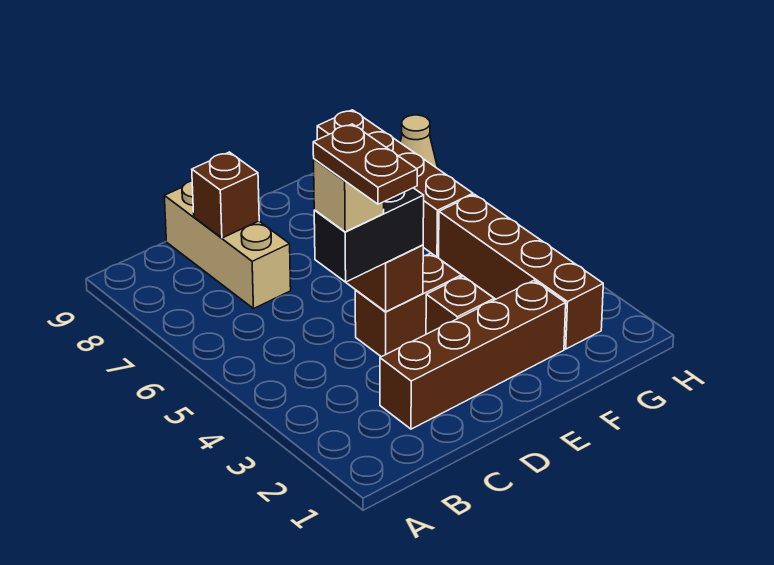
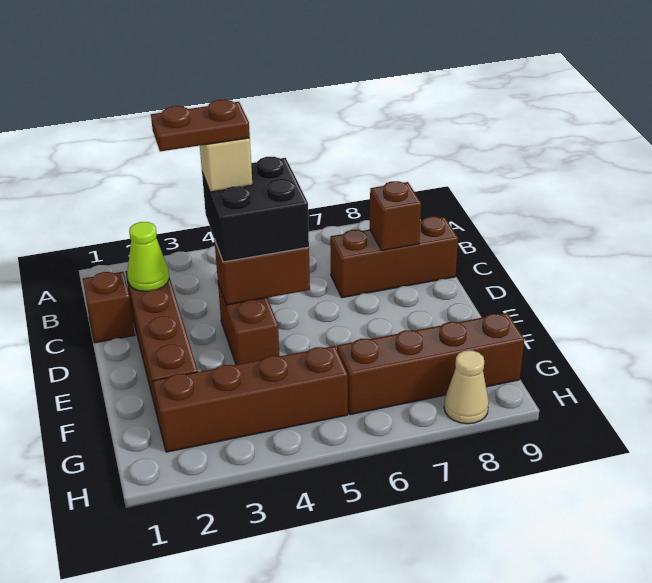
none -> lime 1x1 cone [127,222,169,291]
black 1x2 brick [314,188,424,282] -> black 2x2 brick [202,157,309,262]
tan 1x3 brick [164,181,291,309] -> brown 1x3 brick [330,216,458,298]
brown 1x1 brick [426,276,494,334] -> brown 1x1 brick moved to [83,272,135,343]

